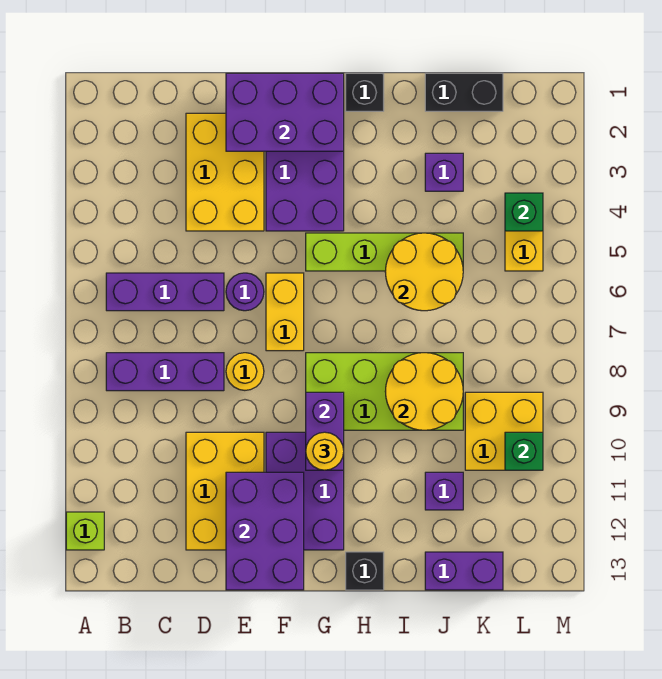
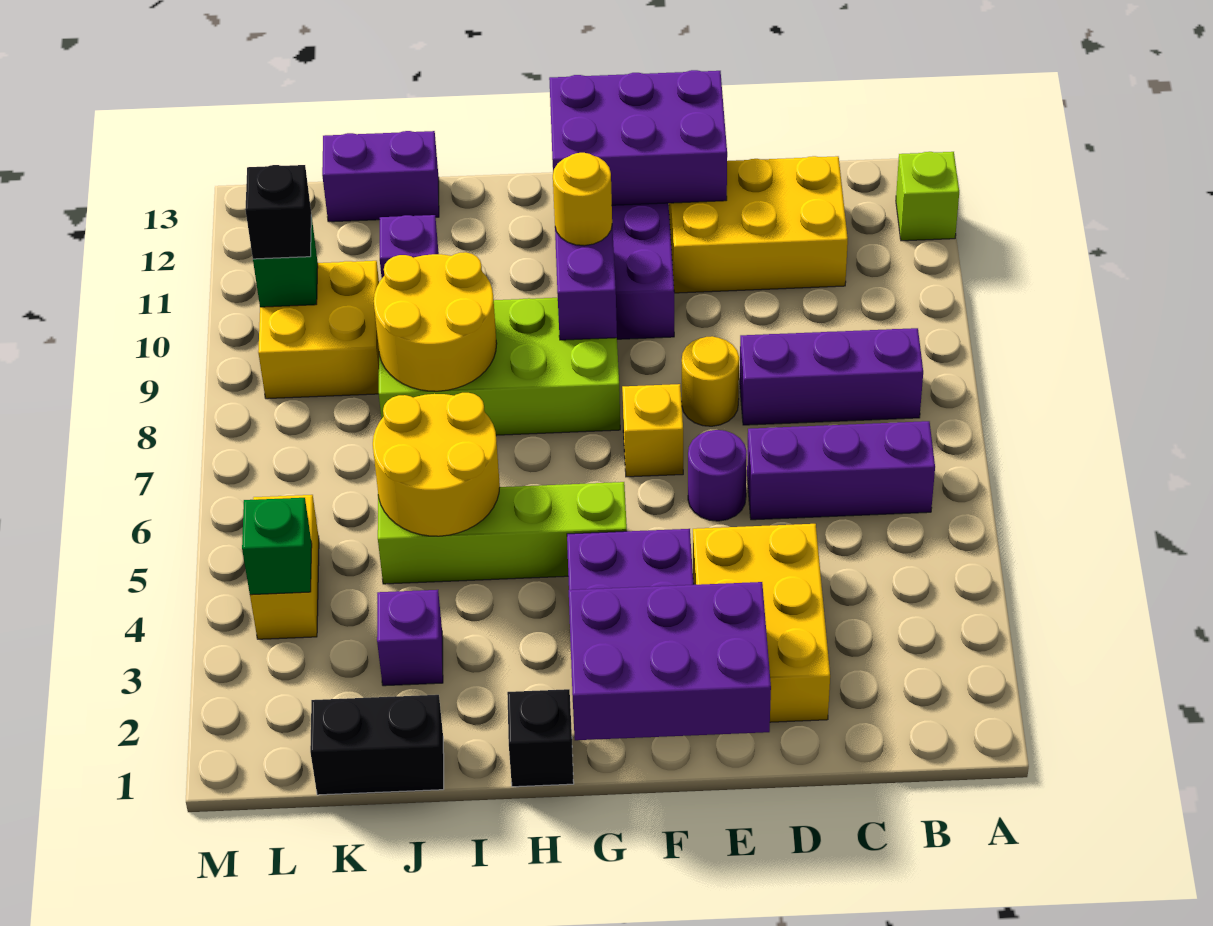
yellow 2x3 brick [186,432,264,550] -> yellow 2x3 brick turned to [669,156,848,293]
purple 2x3 brick [226,472,304,590] -> purple 2x3 brick turned to [549,70,727,205]
yellow 1x2 brick [266,273,304,351] -> yellow 1x1 brick [622,384,683,477]
black 1x1 brick [346,552,384,590] -> black 1x1 brick moved to [245,165,311,259]

